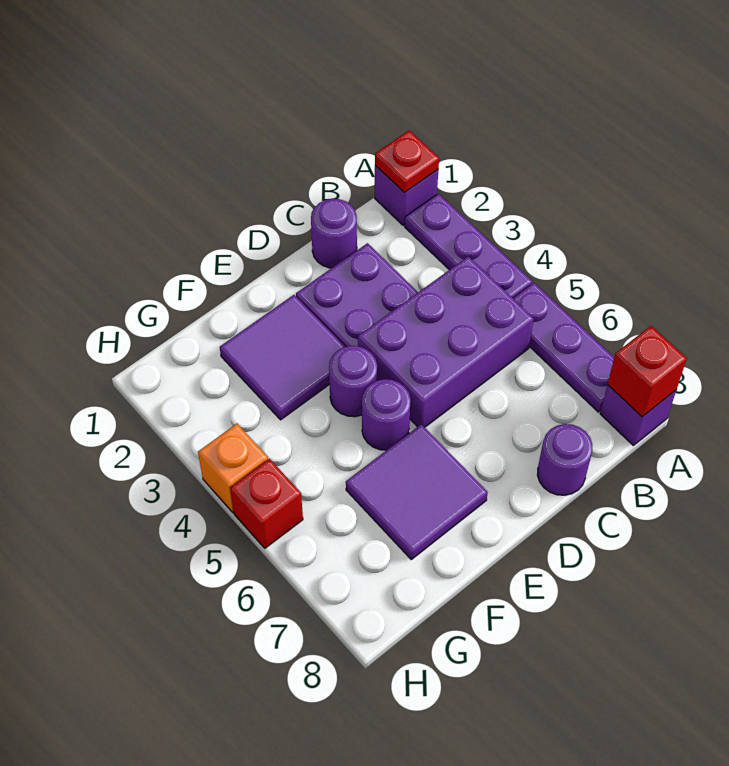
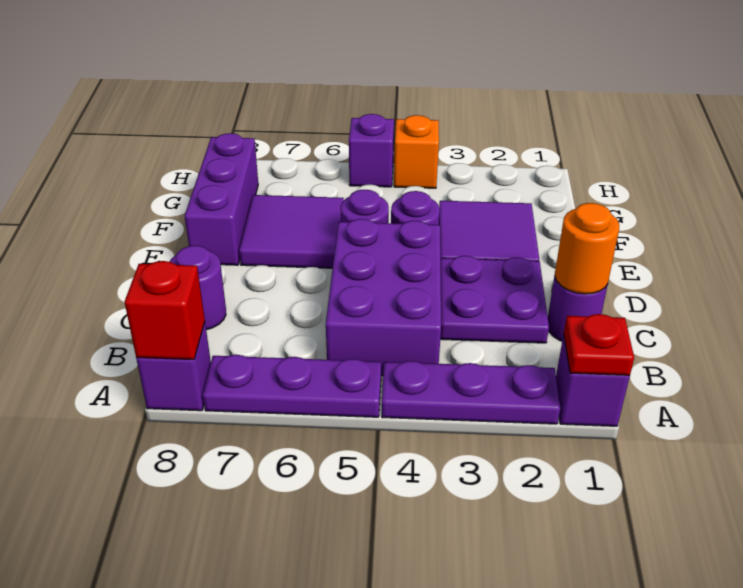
none -> orange 1x1 round brick [555,203,619,294]
none -> purple 1x3 brick [185,133,258,265]
red 1x1 brick [230,459,303,548] -> purple 1x1 brick [349,114,394,187]

